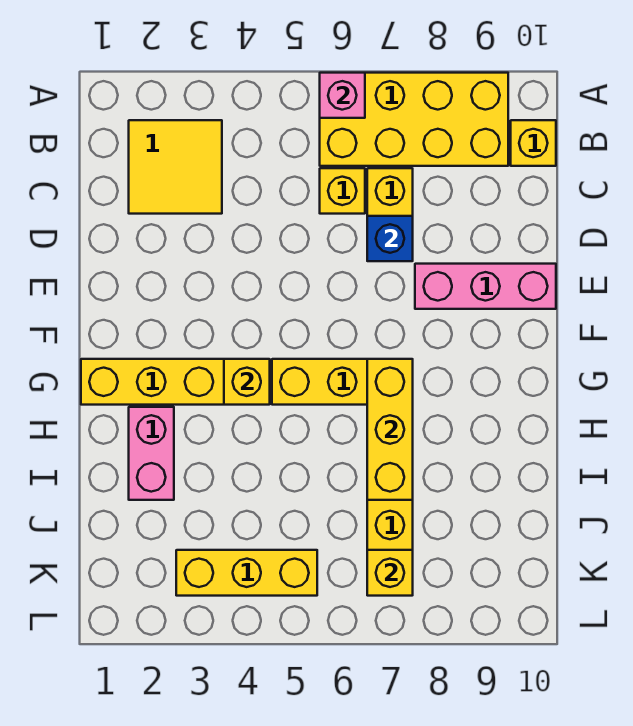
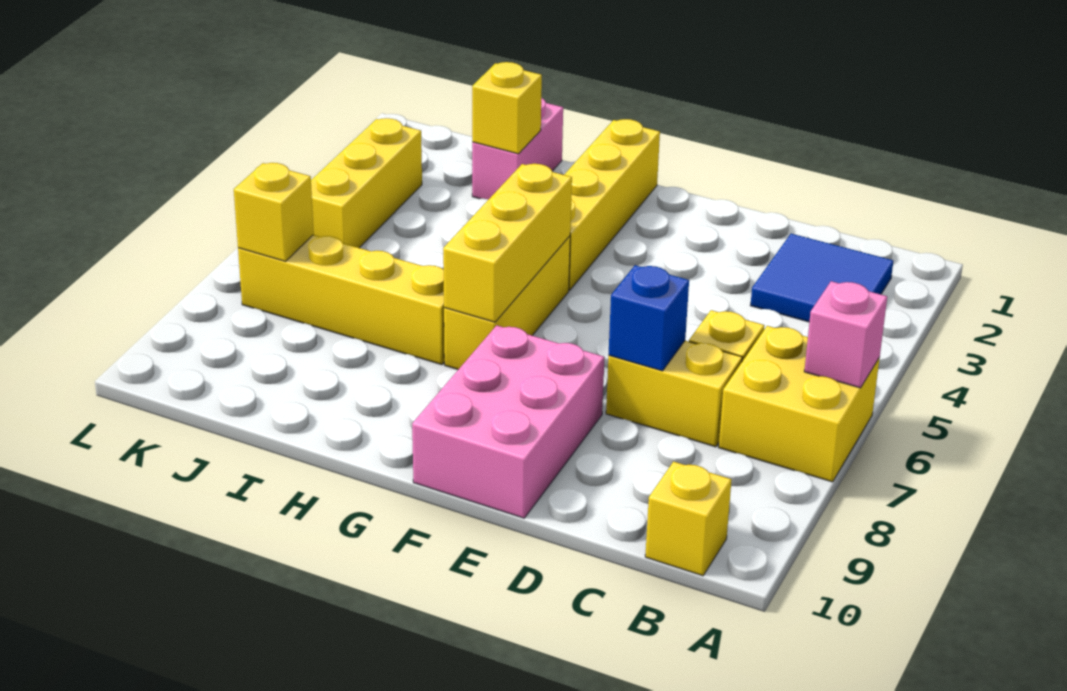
yellow 2x4 brick [320,73,508,166] -> yellow 2x2 brick [719,326,880,482]
yellow 2x2 tile [129,120,222,214] -> blue 2x2 tile [750,234,893,322]
pink 1x3 brick [415,264,556,309] -> pink 2x3 brick [412,325,605,518]
yellow 1x1 brick [224,359,270,405] -> yellow 1x1 brick moved to [472,62,542,154]
yellow 1x3 brick [367,359,413,500] -> yellow 1x3 brick turned to [443,164,572,322]
pink 1x2 brick [129,407,174,500] -> pink 1x2 brick turned to [472,98,563,199]

